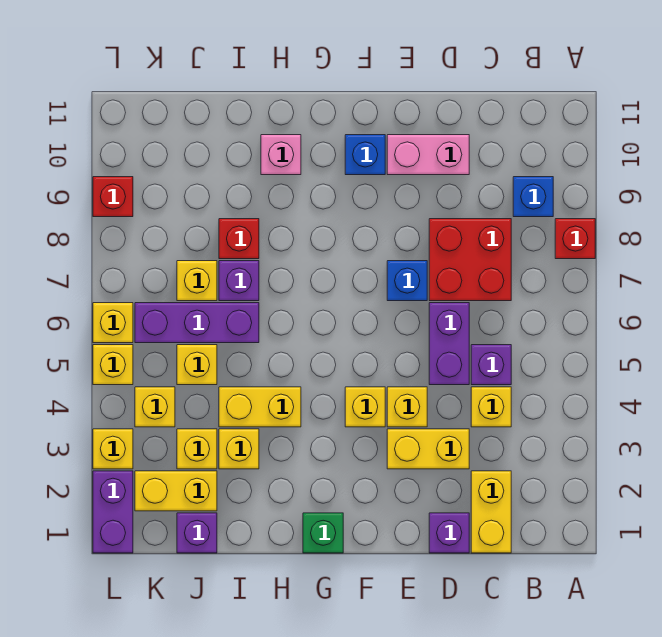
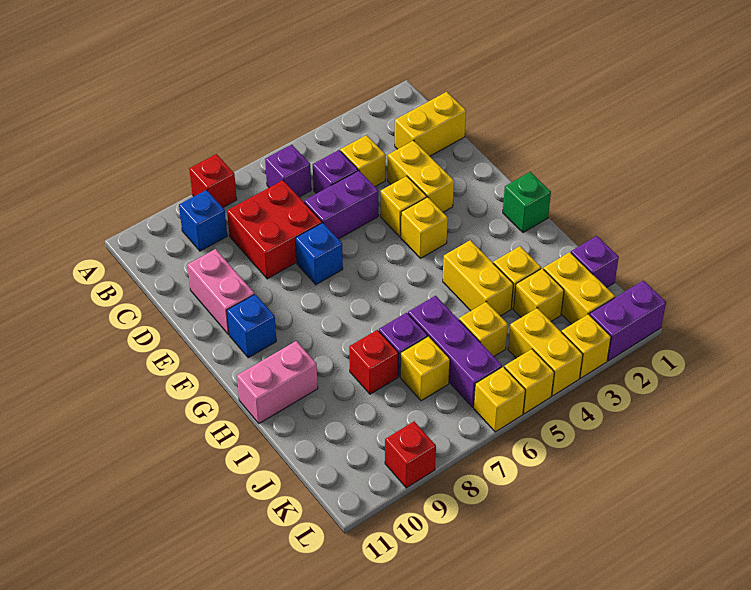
purple 1x1 brick [429,513,469,553] -> purple 1x1 brick moved to [265,145,311,197]
pink 1x1 brick [261,135,301,175] -> pink 1x2 brick [237,341,318,423]
yellow 1x1 brick [135,387,175,427] -> yellow 1x2 brick [508,308,583,396]

